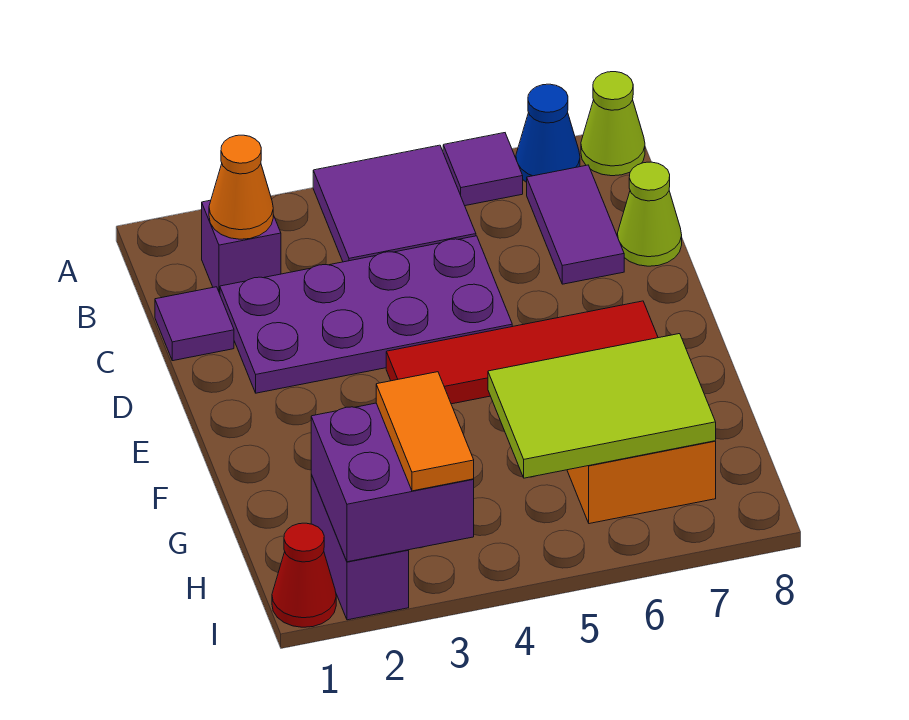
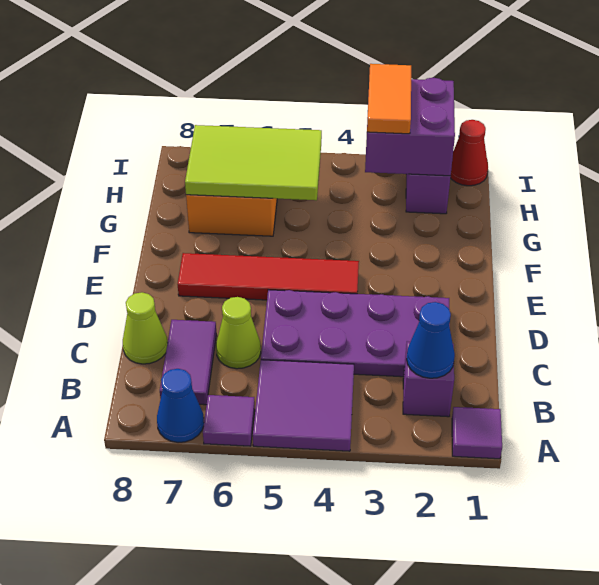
lime 1x1 cone [581,72,645,176] -> lime 1x1 cone moved to [216,297,261,369]
orange 1x1 cone [209,135,273,239] -> blue 1x1 cone [407,302,455,378]
purple 1x1 tile [155,287,234,361] -> purple 1x1 tile moved to [452,407,502,459]

